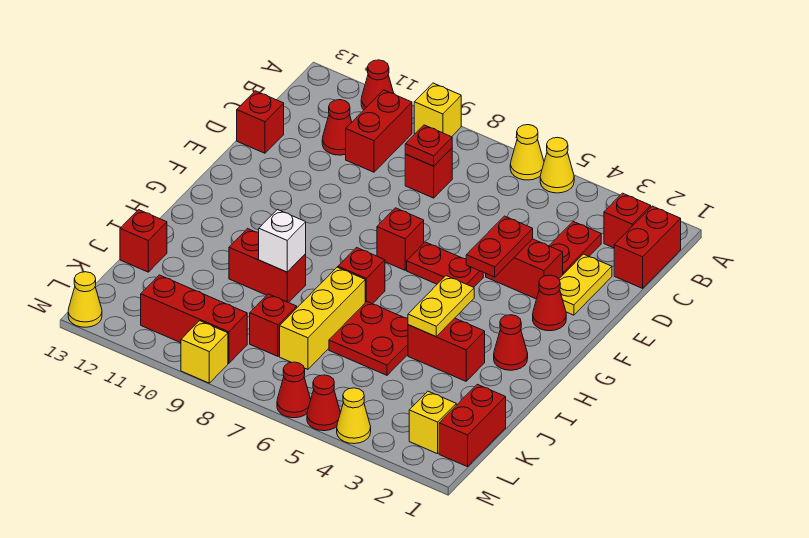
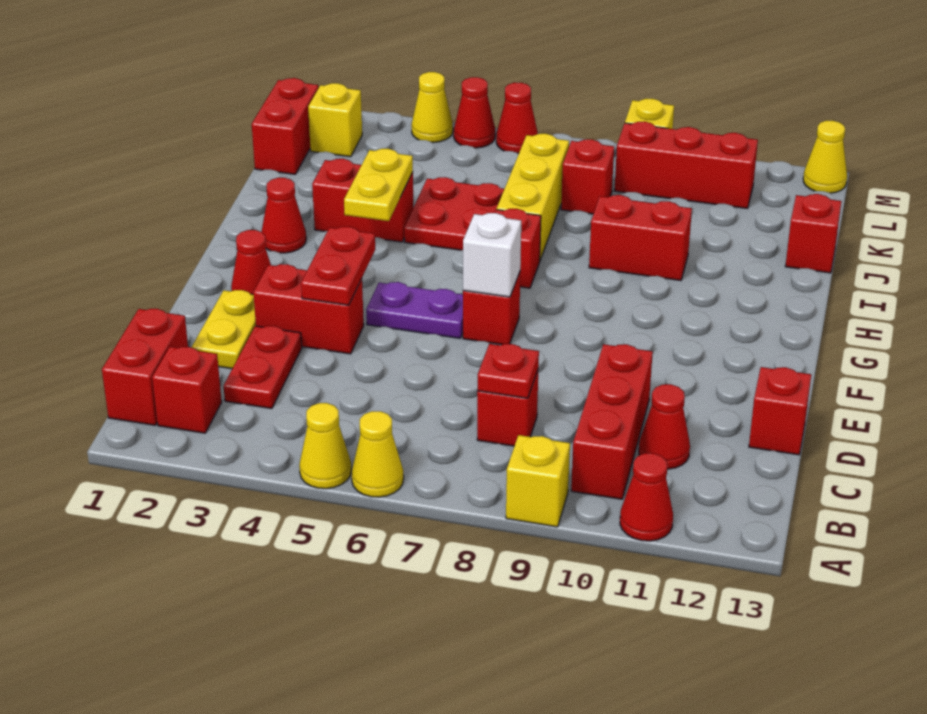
red 1x2 brick [346,90,412,172] -> red 1x3 brick [571,344,653,499]
red 1x2 plate [407,242,483,287] -> purple 1x2 plate [366,282,463,338]
white 1x1 brick [259,210,306,272] -> white 1x1 brick moved to [463,213,521,297]

